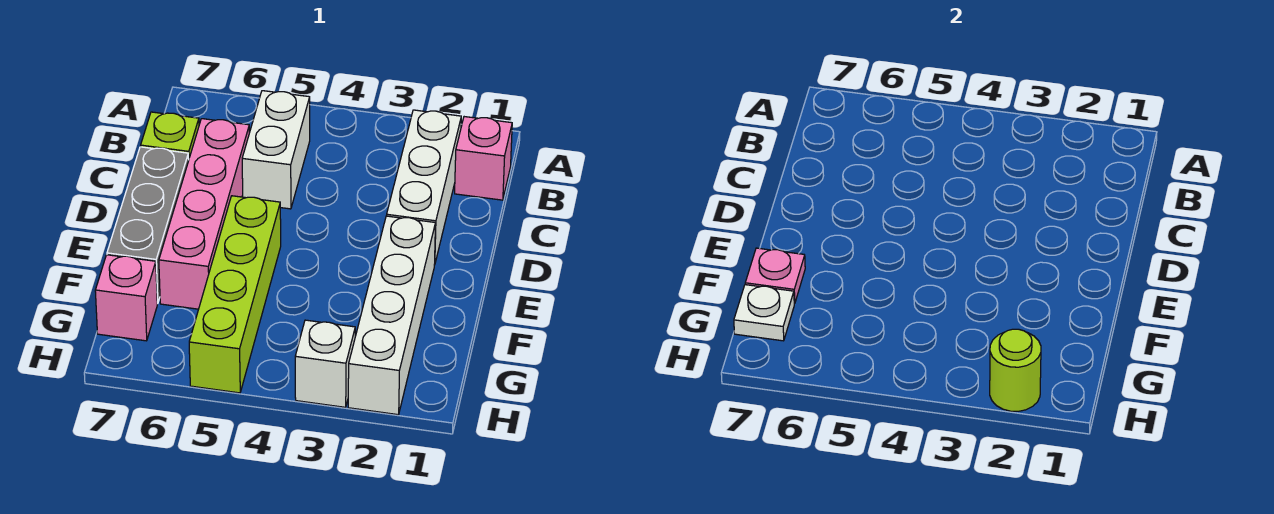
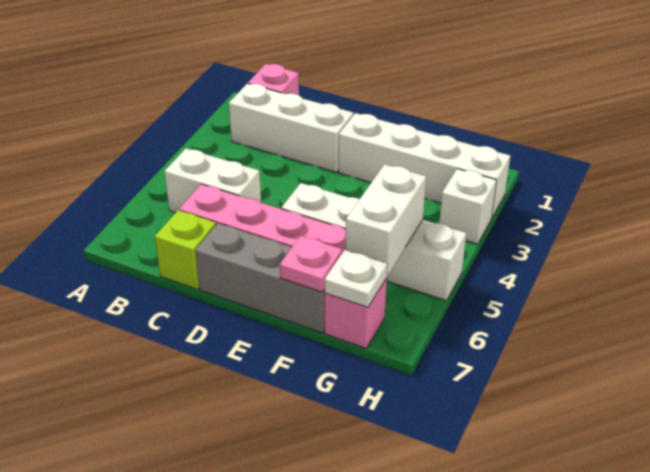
lime 1x4 brick [189,196,281,393] -> white 1x4 brick [281,183,467,301]
none -> white 1x2 brick [346,164,426,276]
lime 1x1 round brick [990,329,1041,411] -> none

